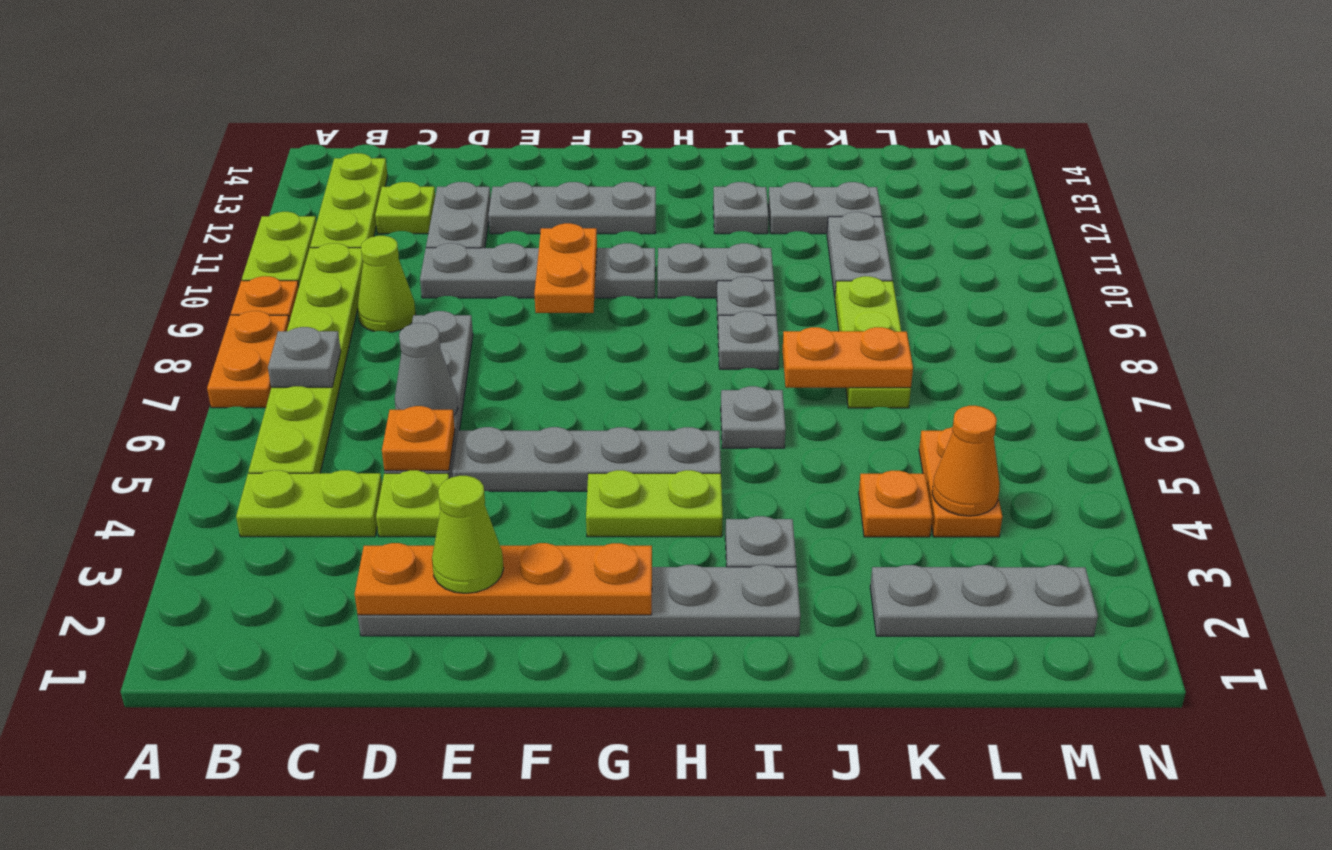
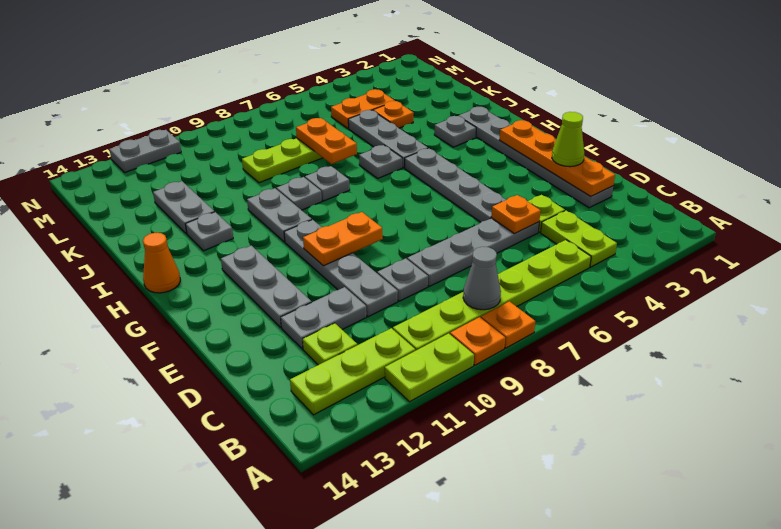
orange 1x2 plate [207,311,289,408] -> orange 1x1 plate [481,301,535,348]
grey 1x1 plate [268,327,341,387] -> grey 1x1 plate moved to [377,258,428,301]
lime 1x1 cone [358,236,416,332] -> none
grey 1x1 cone [395,323,458,415] -> grey 1x1 cone moved to [463,247,501,310]
lime 1x2 plate [586,470,723,537] -> none
grey 1x3 plate [870,565,1098,636] -> grey 1x3 plate moved to [348,110,428,168]
grey 1x2 plate [827,212,893,297] -> grey 1x2 plate moved to [109,130,181,172]
orange 1x1 cone [932,406,1000,516] -> orange 1x1 cone moved to [143,233,180,293]

